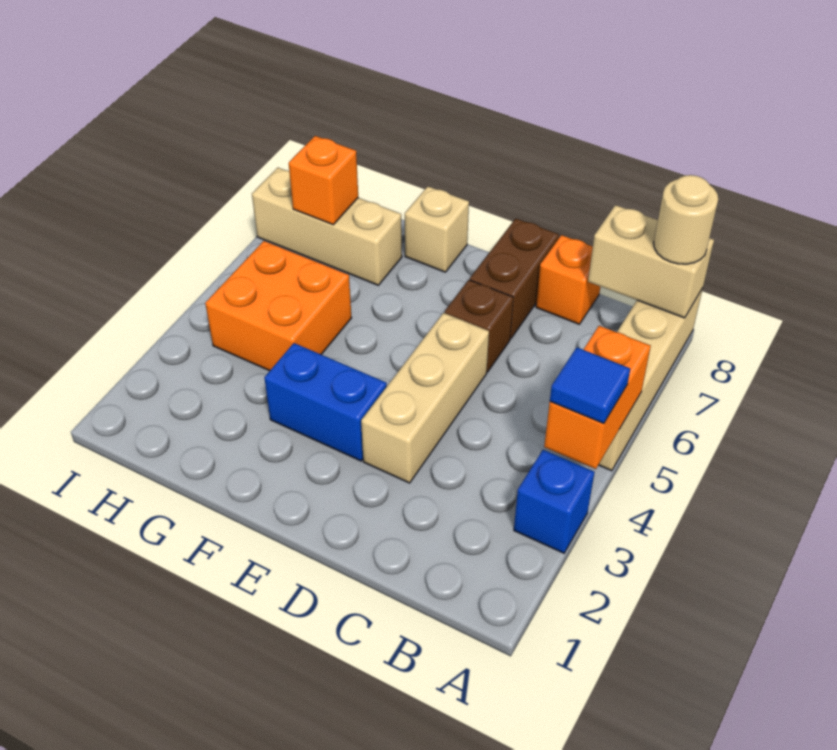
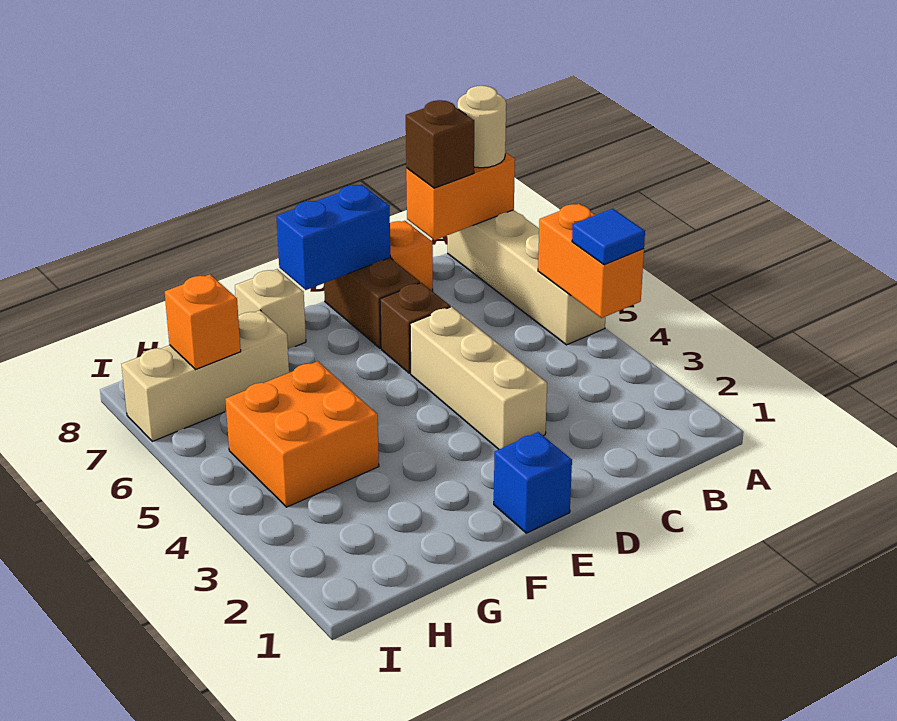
blue 1x1 brick [514,450,594,553] -> blue 1x1 brick moved to [494,432,572,533]
tan 1x2 brick [588,205,714,318] -> orange 1x2 brick [406,152,515,240]
none -> brown 1x1 brick [406,100,474,188]
blue 1x2 brick [264,343,387,461] -> blue 1x2 brick moved to [277,185,390,290]

